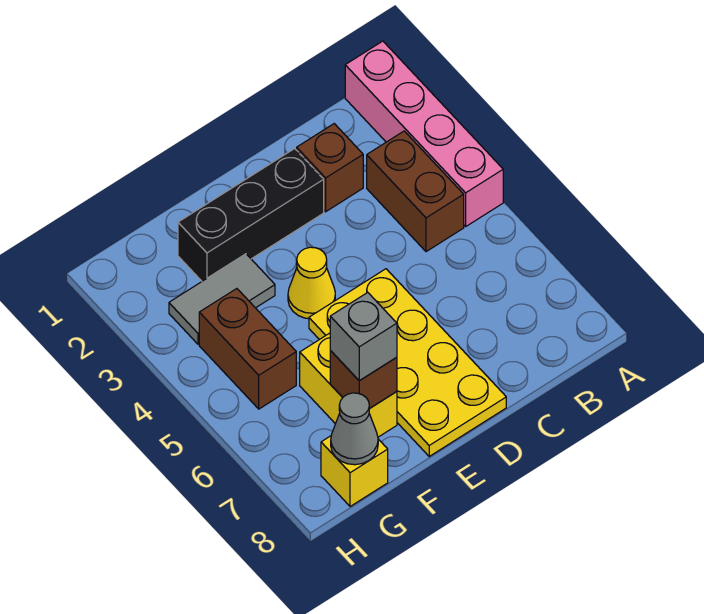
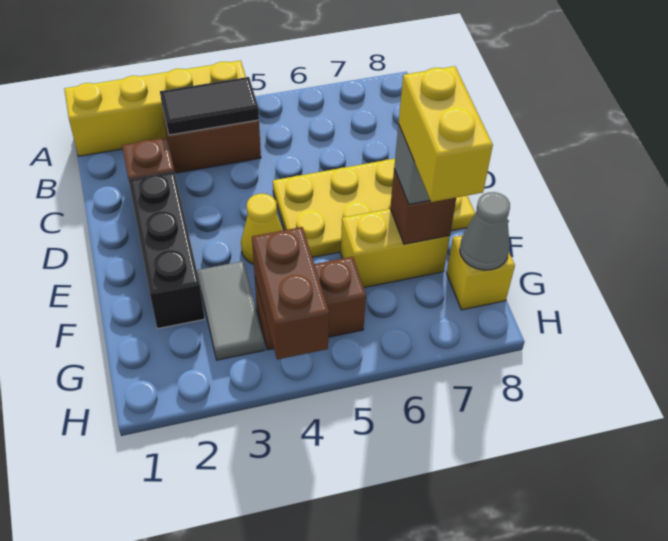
pink 1x4 brick [345,41,503,226] -> yellow 1x4 brick [64,60,246,156]
none -> black 1x2 tile [160,77,259,135]
none -> yellow 1x2 brick [399,66,493,202]
none -> brown 1x2 brick [252,227,329,360]

